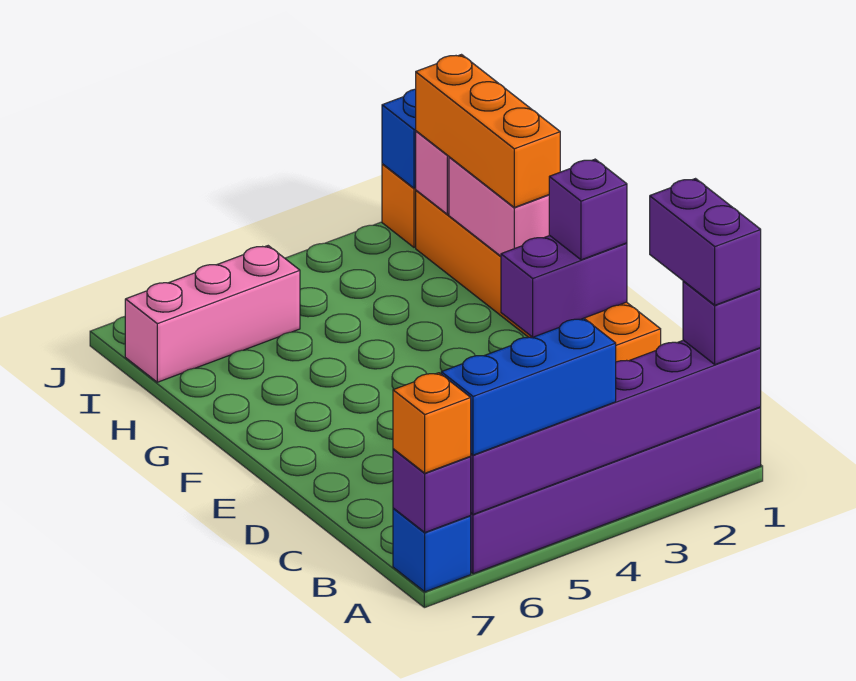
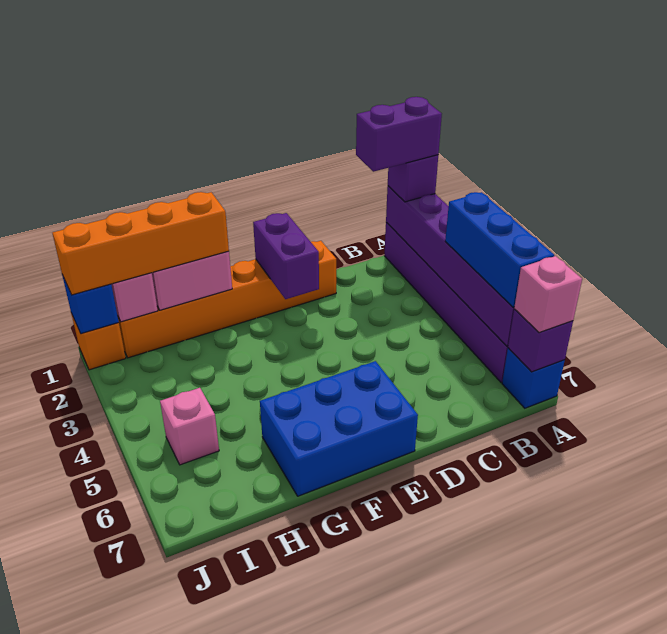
orange 1x1 brick [393,373,471,473] -> pink 1x1 brick [514,256,582,333]
purple 1x1 brick [549,159,627,260] -> none
none -> blue 2x3 brick [260,361,418,496]
orange 1x3 brick [416,55,560,207] -> orange 1x4 brick [53,192,229,295]
pink 1x3 brick [125,246,300,382] -> pink 1x1 brick [160,388,219,465]

